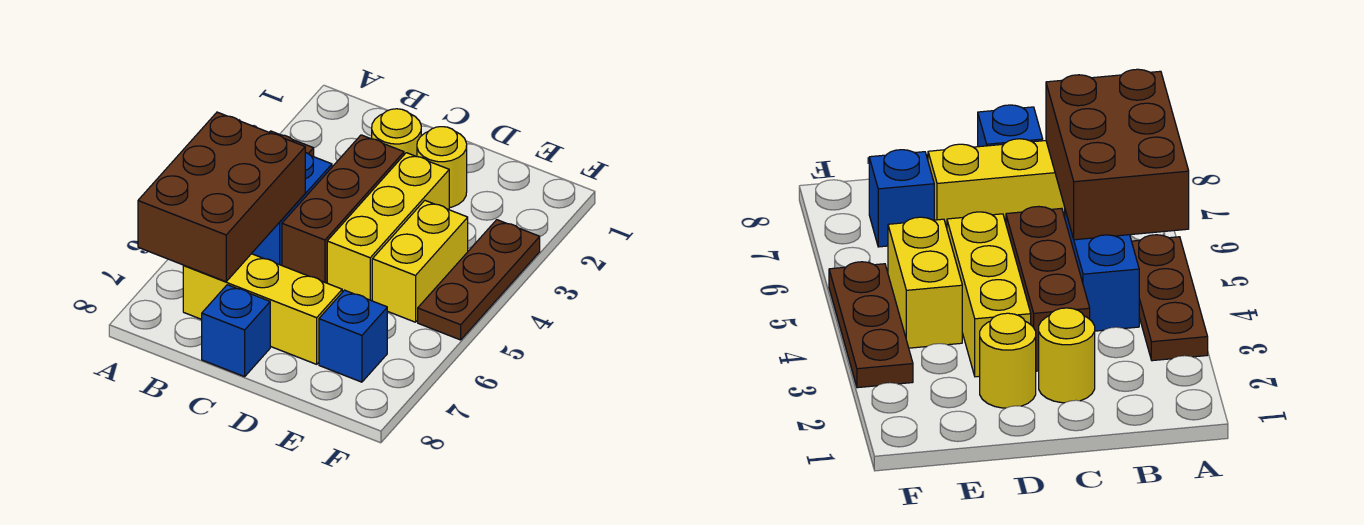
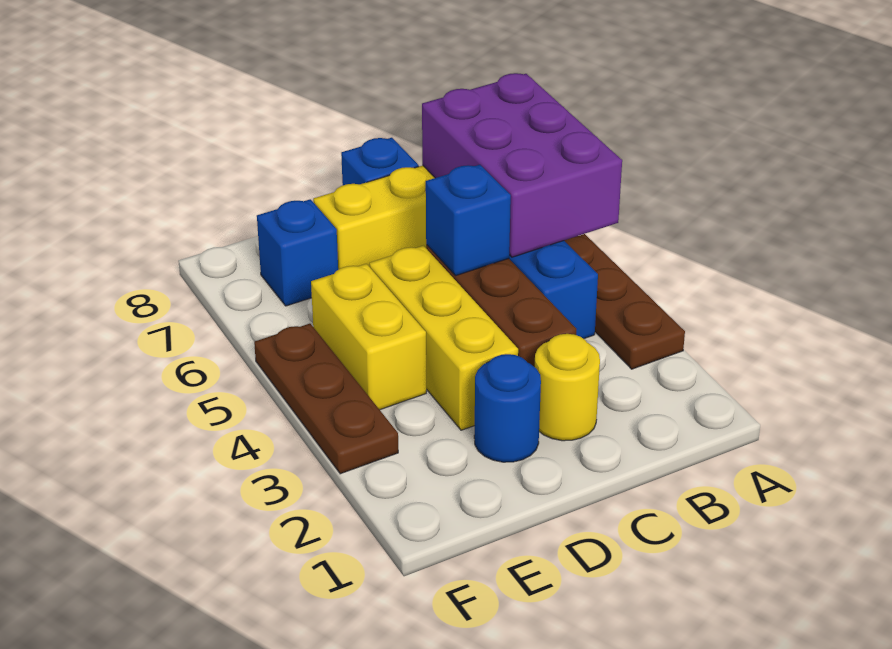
brown 2x3 brick [138,112,305,282] -> purple 2x3 brick [422,73,622,257]
none -> blue 1x1 brick [426,165,511,276]
yellow 1x1 round brick [417,127,467,208] -> blue 1x1 round brick [474,354,541,462]

